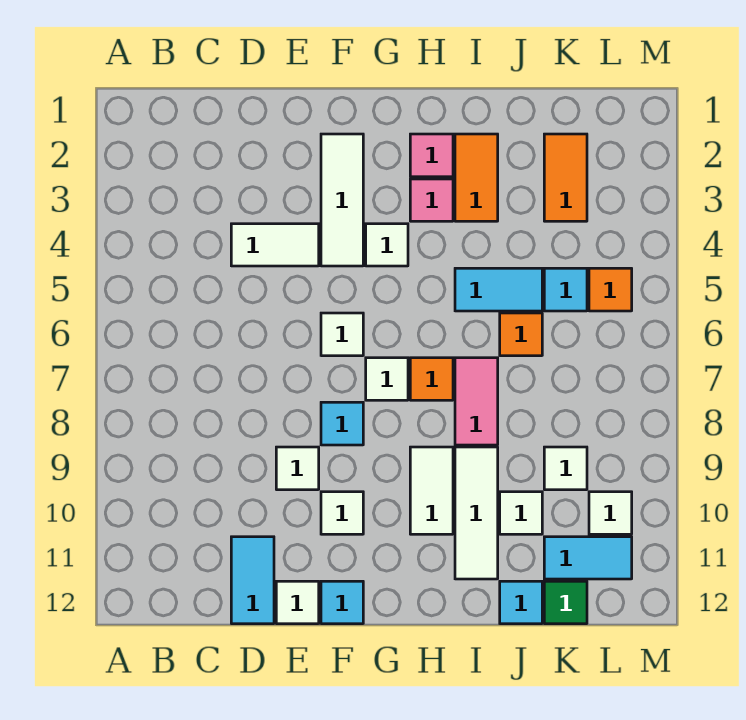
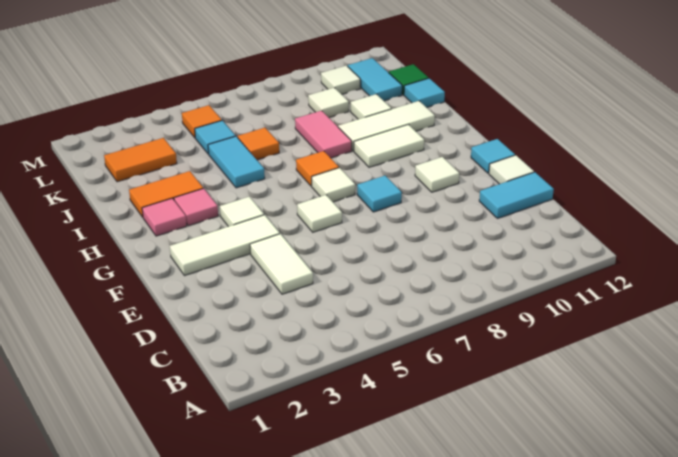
white 1x1 tile [276,447,319,490] -> none
pink 1x2 tile [455,358,498,445] -> pink 1x2 tile turned to [295,111,352,158]

